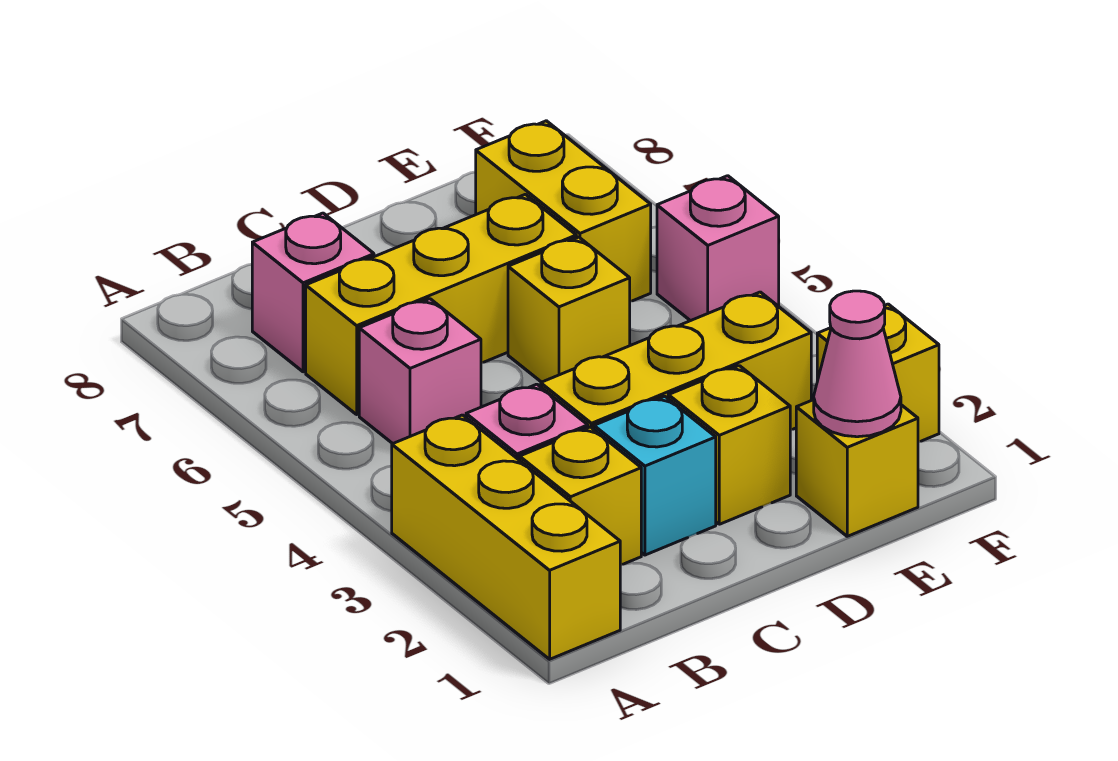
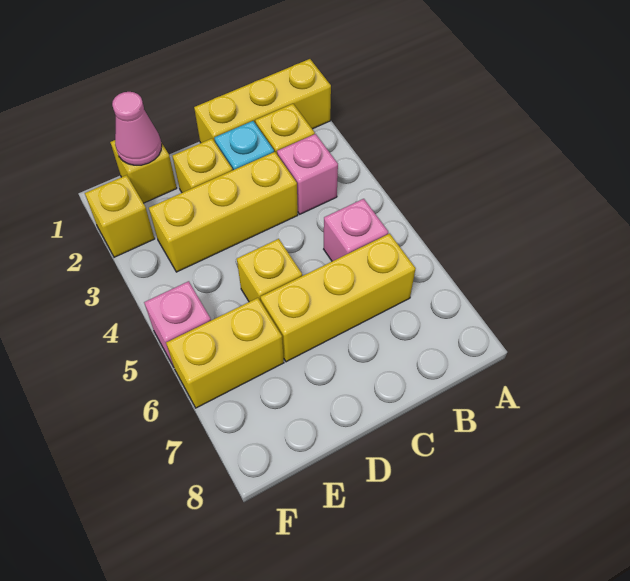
yellow 1x3 brick [392,415,620,659] -> yellow 1x3 brick turned to [194,59,331,143]
pink 1x1 brick [252,213,374,372] -> none
yellow 1x2 brick [476,121,651,302] -> yellow 1x2 brick turned to [166,298,284,408]

